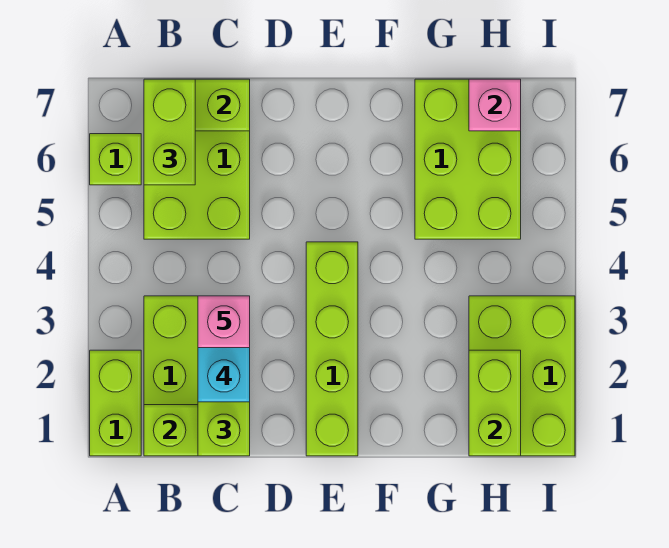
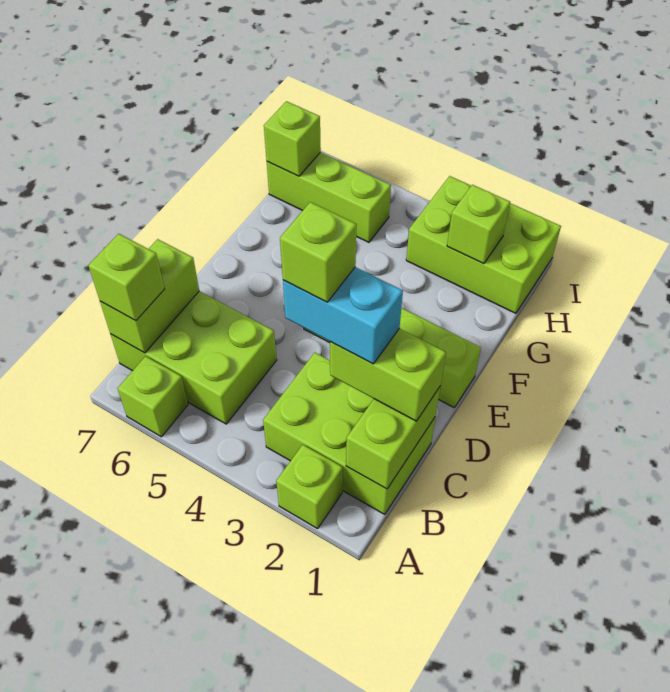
lime 1x2 brick [90,350,141,456] -> lime 1x1 brick [276,445,343,529]
lime 1x2 brick [144,79,195,185] -> lime 1x1 brick [88,234,164,321]
pink 1x1 brick [198,296,250,348] -> lime 1x1 brick [280,202,357,302]
lime 2x3 brick [415,79,521,239] -> lime 1x3 brick [267,152,391,242]
lime 1x2 brick [469,350,521,456] -> lime 1x1 brick [447,185,510,264]
pink 1x1 brick [469,79,521,131] -> lime 1x1 brick [264,101,321,176]

